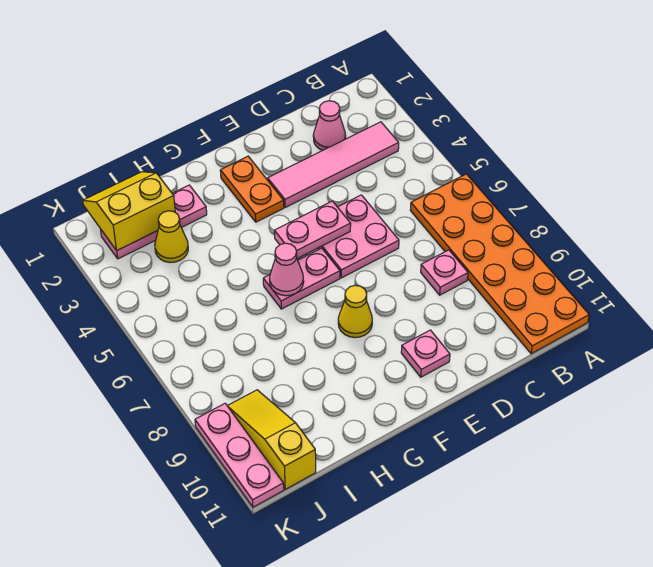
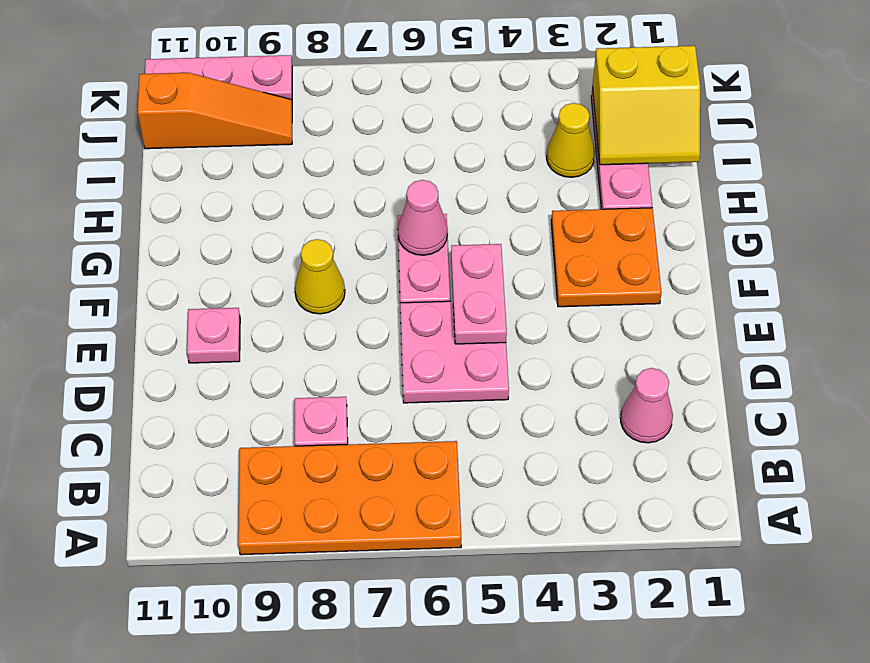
orange 2x6 plate [410,174,589,354] -> orange 2x4 plate [238,441,462,555]
pink 1x4 tile [268,122,399,208] -> none
orange 1x2 plate [220,156,284,222] -> orange 2x2 plate [551,208,662,307]
yellow 2x2 slope [83,172,175,250] -> yellow 2x2 slope turned to [592,46,700,165]
yellow 1x3 slope [228,390,316,489] -> orange 1x3 slope [138,73,292,149]

